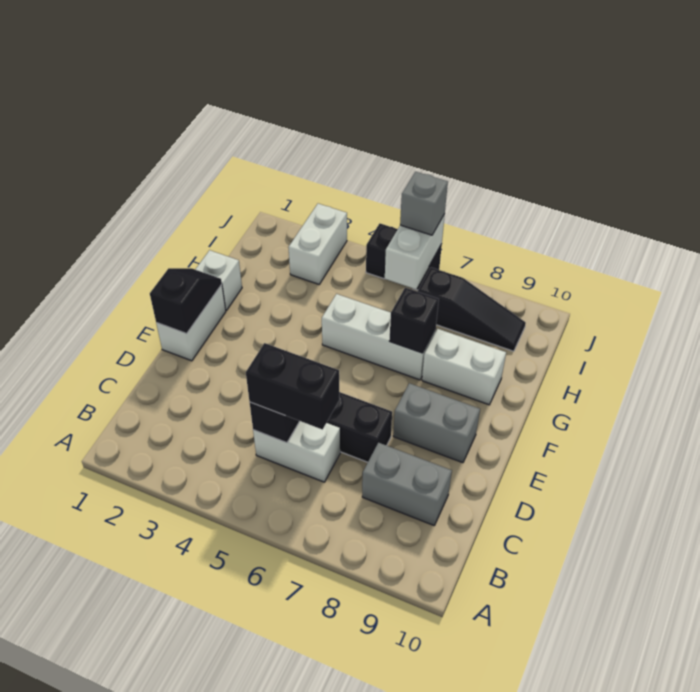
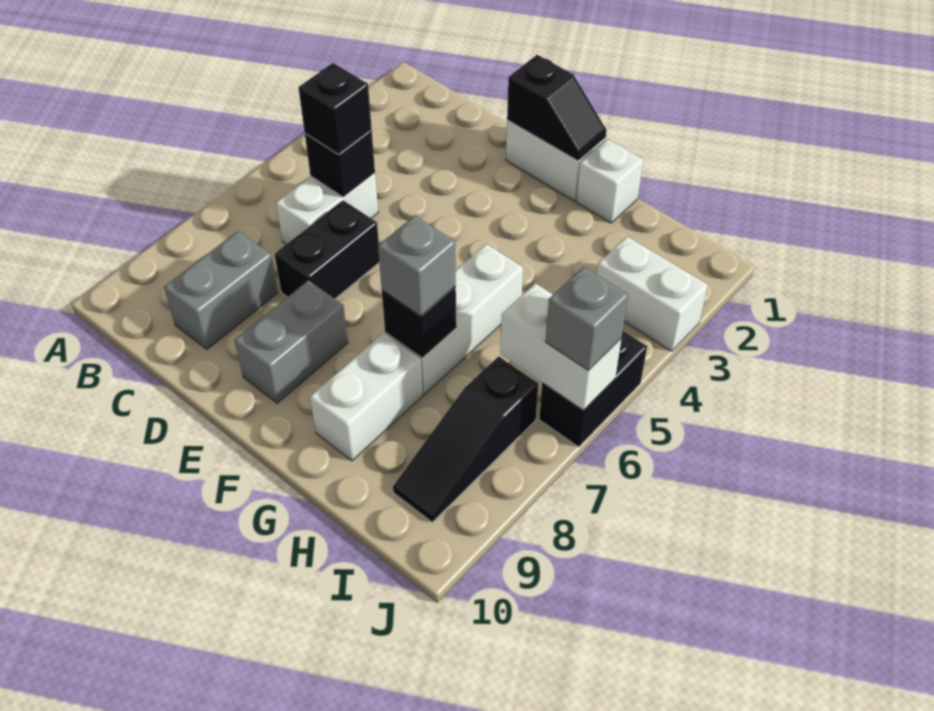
black 1x2 brick [246,343,339,430] -> black 1x1 brick [298,63,372,154]
none -> grey 1x1 brick [378,216,456,316]

